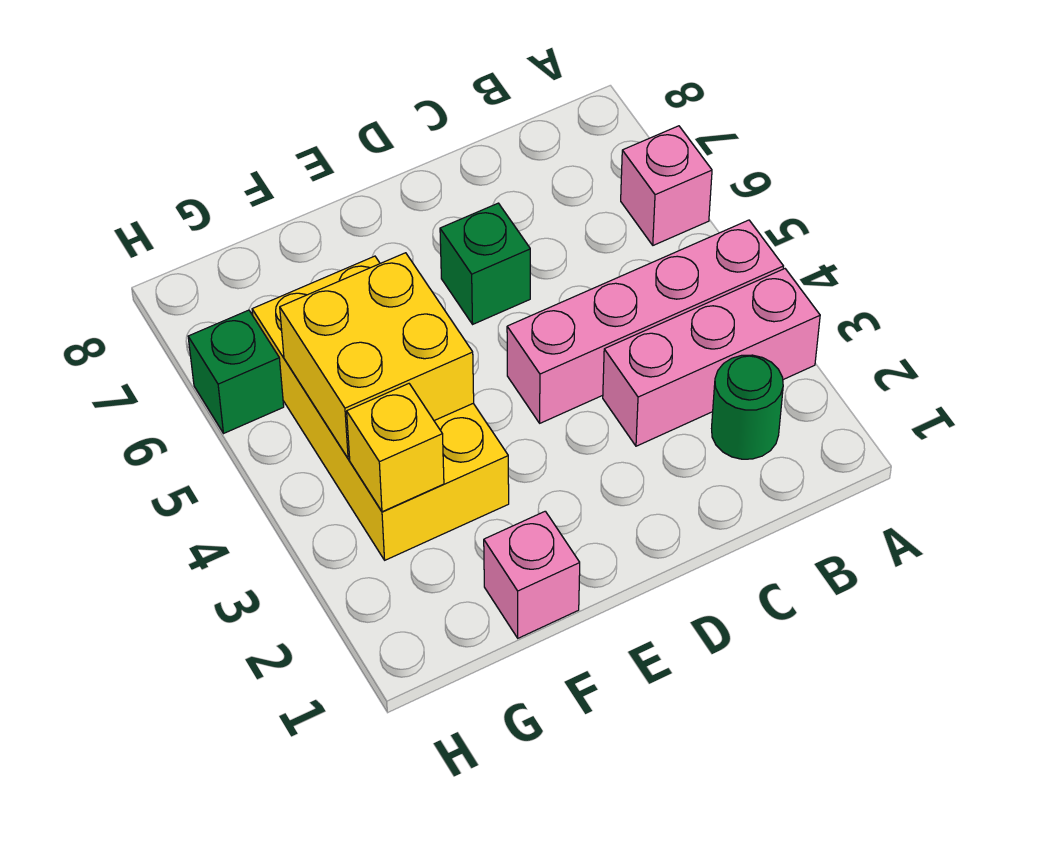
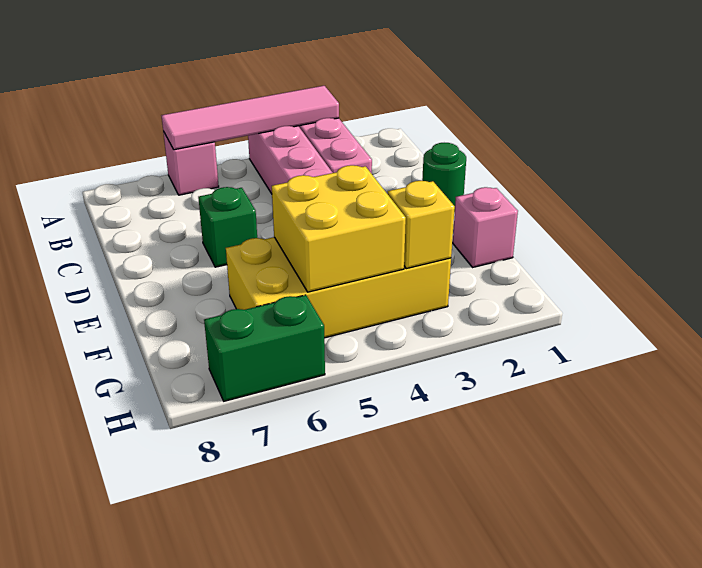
none -> pink 1x4 tile [161,86,339,150]
green 1x1 round brick [712,355,783,459] -> green 1x1 round brick moved to [422,143,466,212]
green 1x1 brick [188,310,284,433] -> green 1x2 brick [204,295,325,401]

